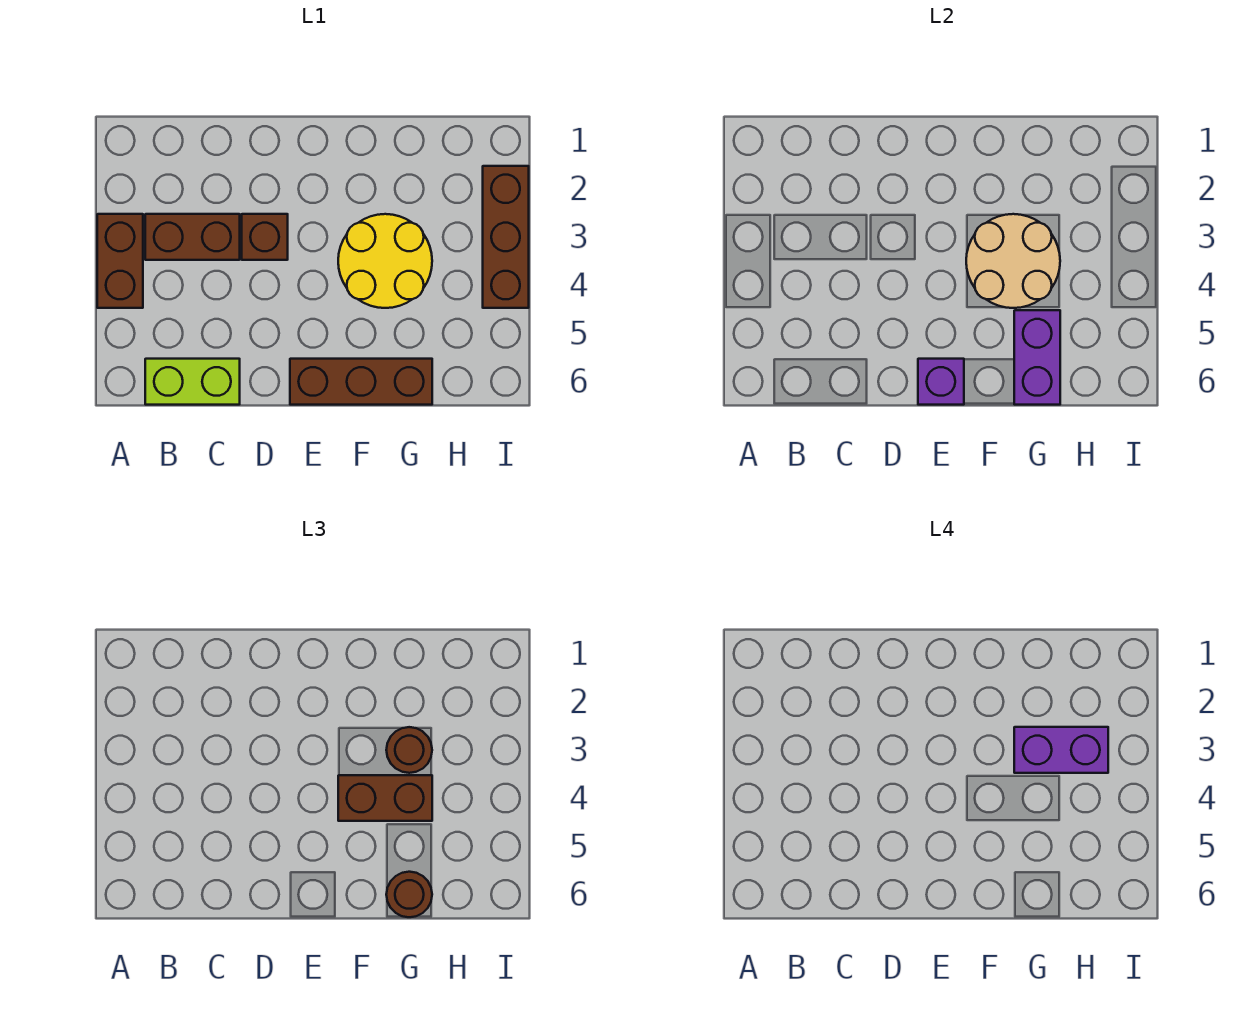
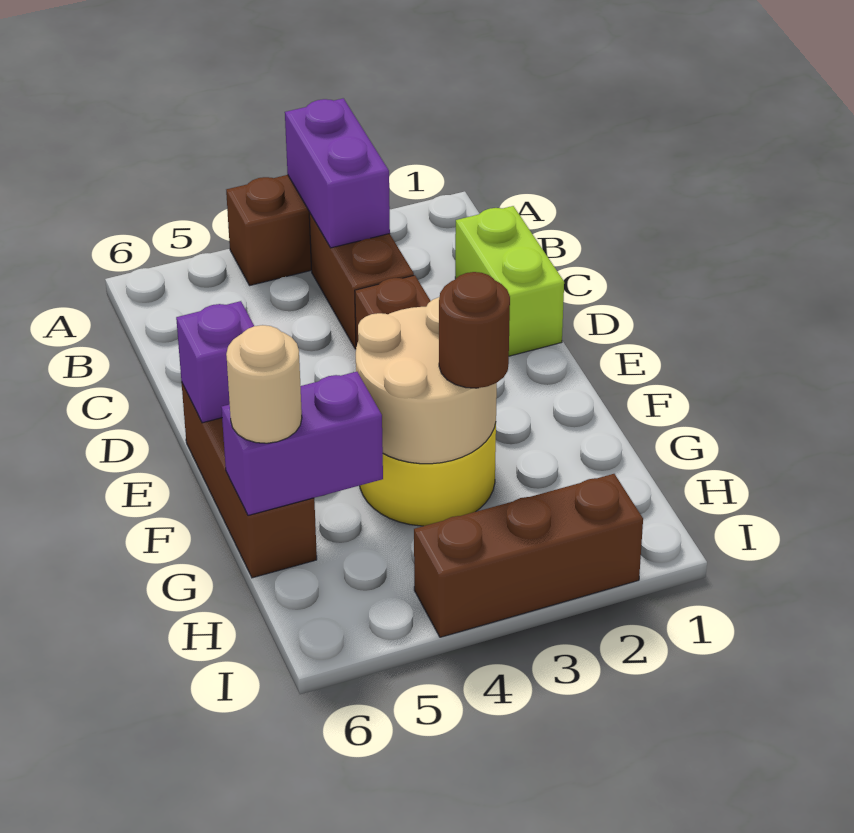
lime 1x2 brick [145,359,240,405] -> lime 1x2 brick moved to [455,206,564,356]
brown 1x2 brick [338,775,432,821] -> none
purple 1x2 brick [1014,727,1108,773] -> purple 1x2 brick moved to [285,98,390,248]
brown 1x1 round brick [386,872,432,917] -> tan 1x1 round brick [226,325,302,443]

